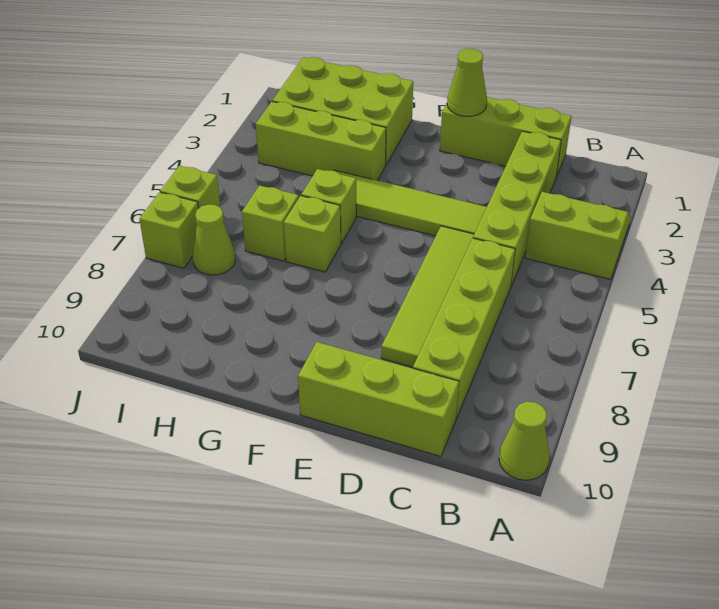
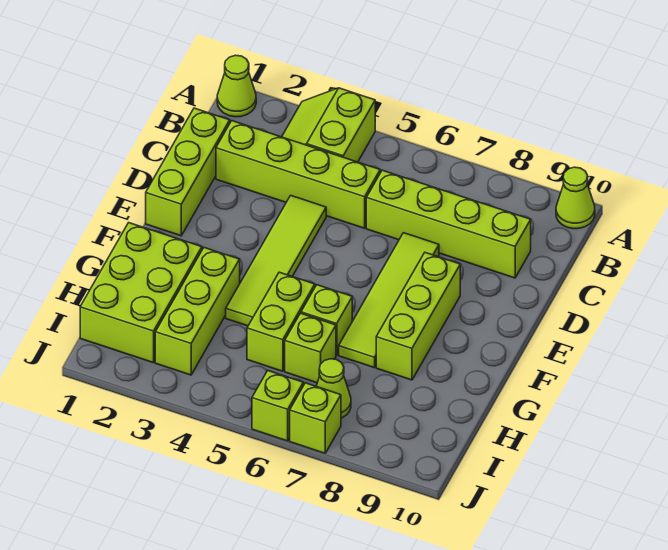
lime 1x3 brick [298,342,459,456] -> lime 1x3 brick moved to [376,253,460,380]
lime 1x4 tile [381,226,474,367] -> lime 1x4 tile turned to [339,233,439,368]
lime 1x1 cone [447,49,487,117] -> lime 1x1 cone moved to [217,55,256,117]
lime 1x1 brick [301,169,356,244] -> lime 1x2 brick [247,272,315,371]

